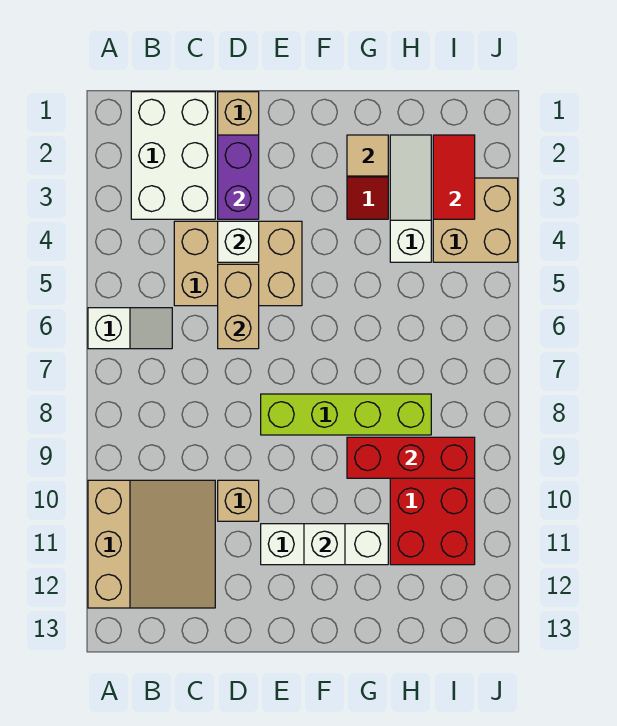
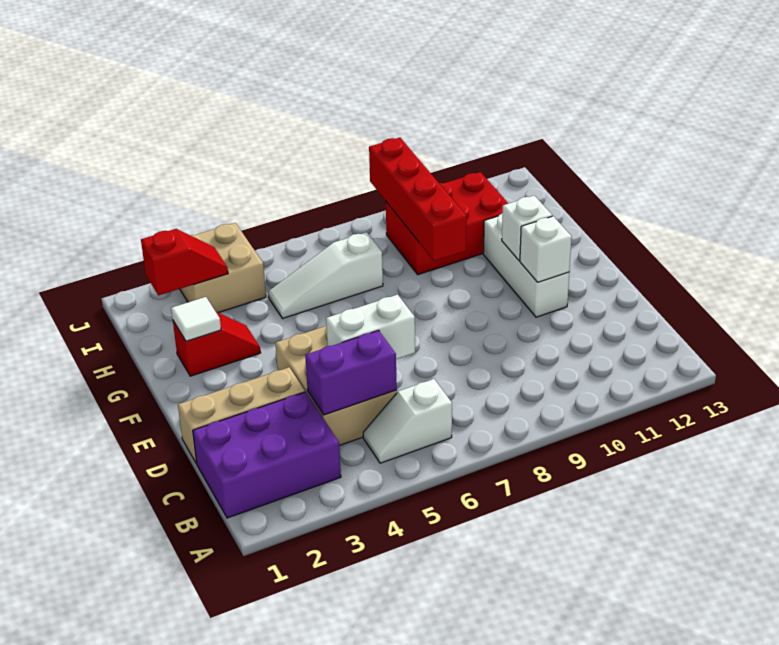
white 1x2 slope [88,308,172,349] -> white 1x2 slope turned to [363,379,452,463]
tan 3x3 slope [88,480,215,608] -> none
white 2x3 brick [131,92,215,219] -> purple 2x3 brick [193,392,341,518]
purple 1x2 brick [218,135,259,219] -> purple 1x2 brick moved to [305,330,397,415]
white 1x1 brick [218,221,259,262] -> white 1x1 brick moved to [520,216,572,282]
tan 1x2 brick [218,264,259,349] -> white 1x2 brick [326,295,415,359]
tan 1x1 brick [218,480,259,521] -> none
lime 1x4 brick [261,394,431,435] -> none
tan 1x1 tile [347,135,388,176] -> white 1x1 tile [171,297,221,341]
red 1x3 brick [347,437,475,478] -> red 1x4 brick [369,138,467,261]
white 1x3 slope [390,135,431,262] -> white 1x3 slope moved to [268,232,383,318]
red 1x2 tile [433,135,475,219] -> red 1x2 slope [141,229,228,295]

